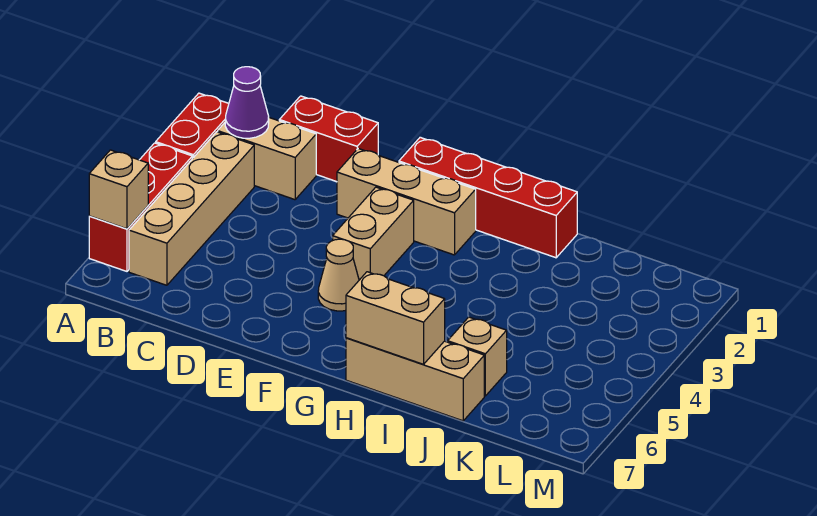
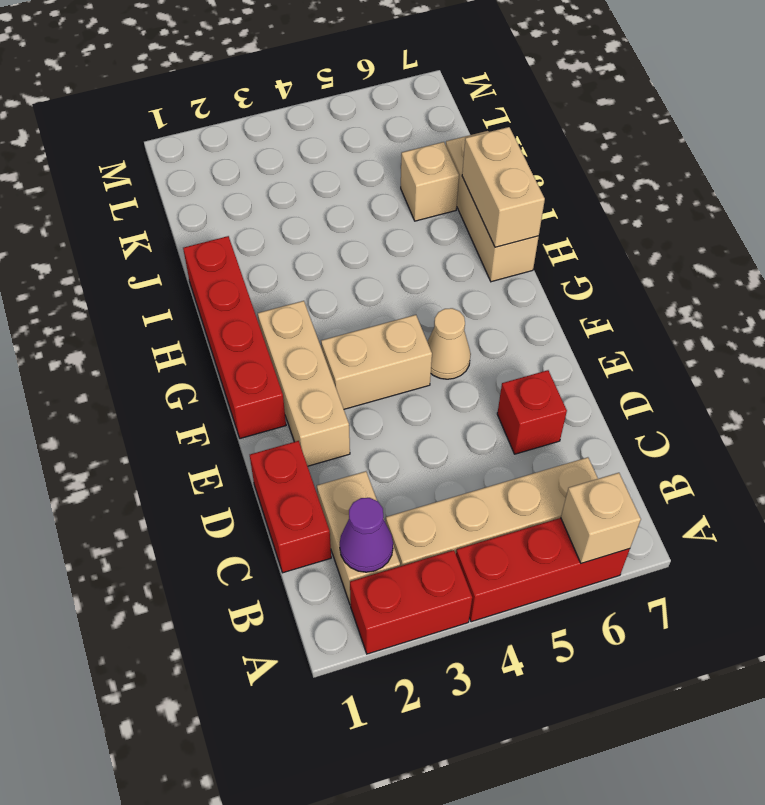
none -> red 1x1 brick [497,370,567,454]

